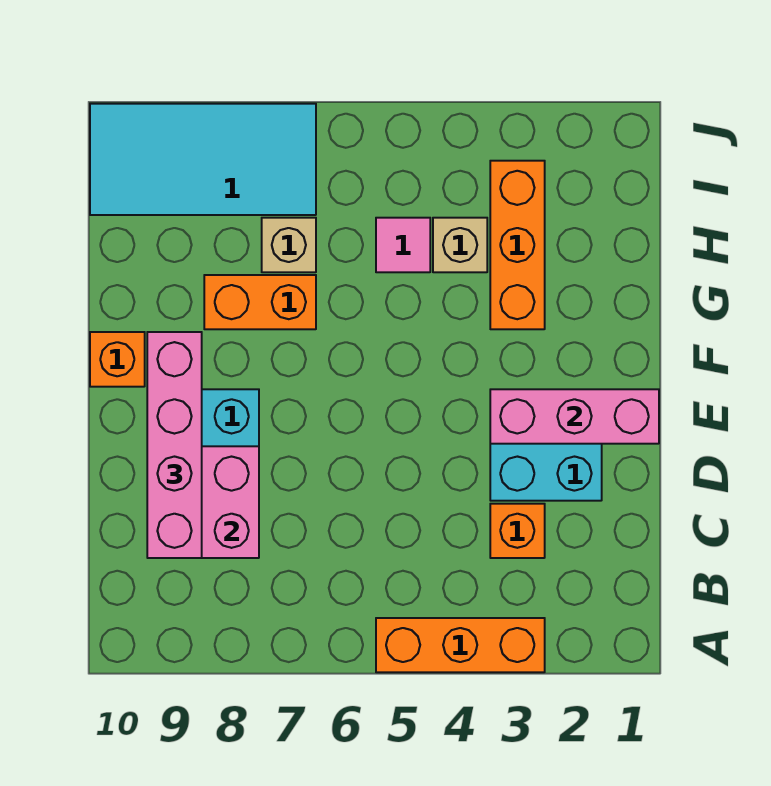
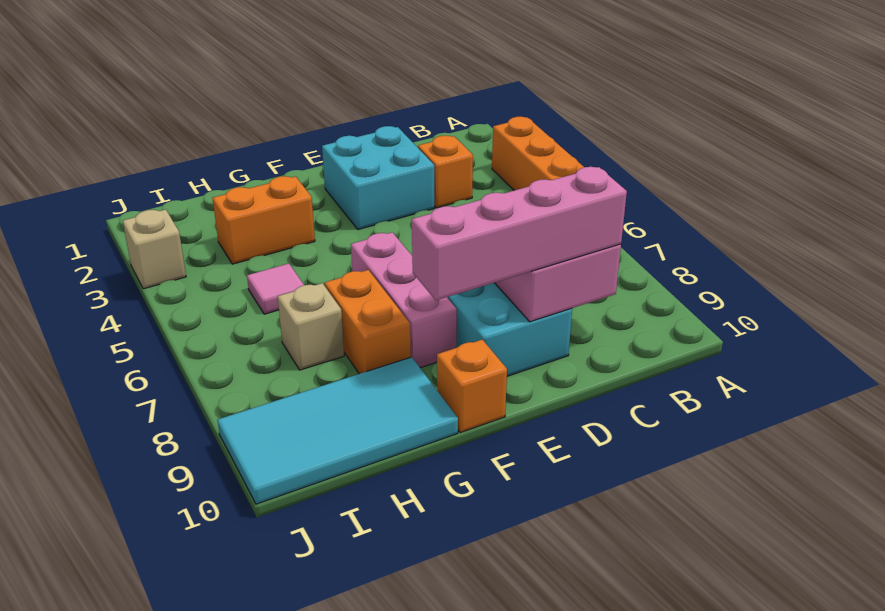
pink 1x3 brick [490,389,659,444] -> pink 1x3 brick moved to [351,232,457,368]
orange 1x3 brick [490,161,545,329] -> orange 1x2 brick [213,176,315,264]
tan 1x1 brick [433,218,487,272] -> tan 1x1 brick moved to [123,210,186,289]
cyan 2x4 tile [90,104,316,215] -> cyan 2x4 tile turned to [217,357,458,504]

